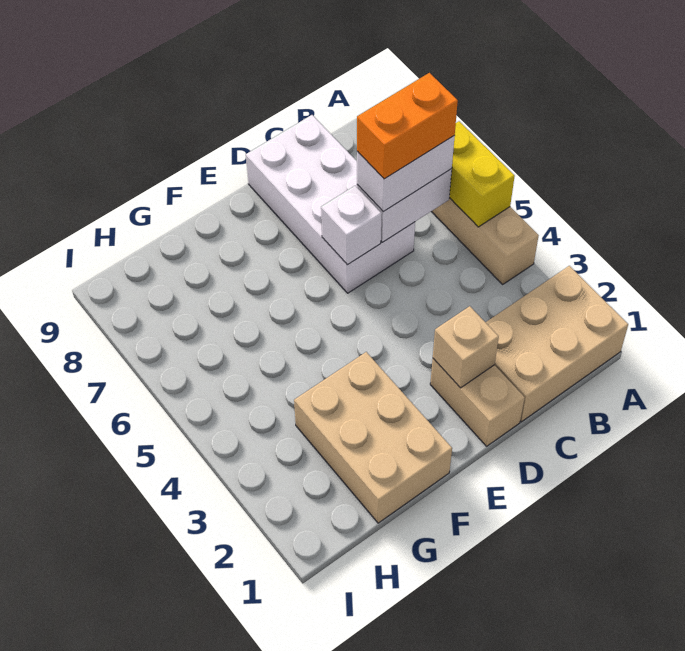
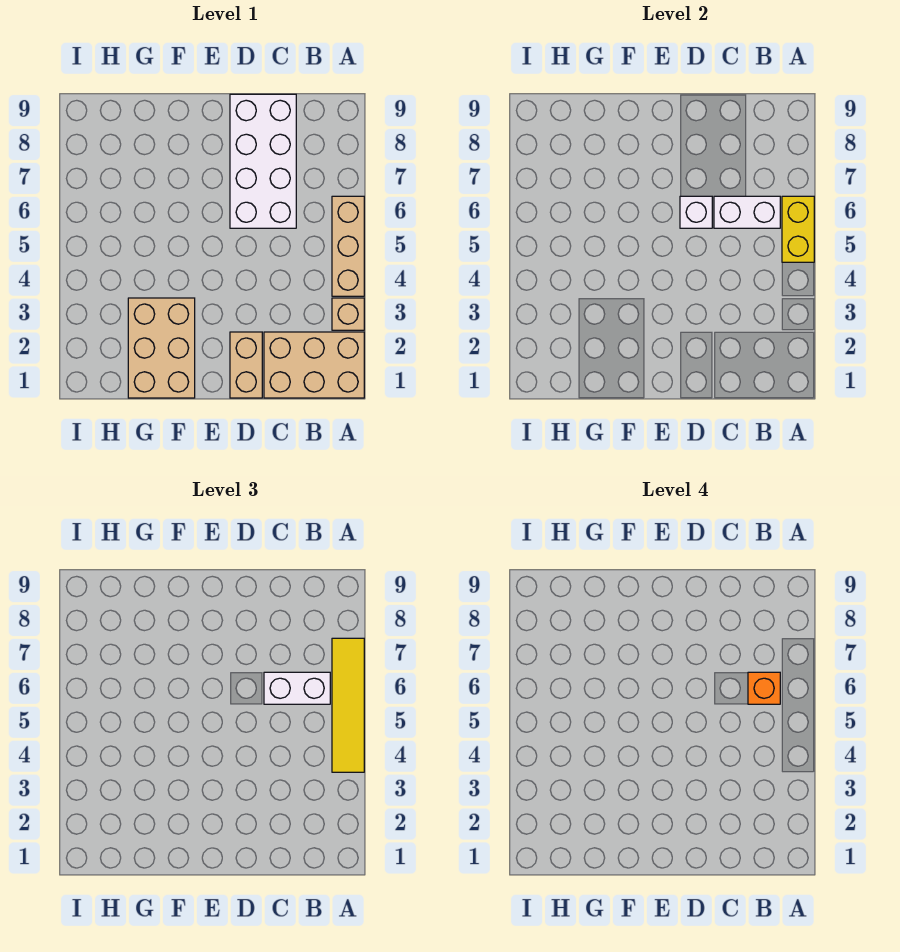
none -> yellow 1x4 tile [332,638,364,772]
orange 1x2 brick [357,73,458,179] -> orange 1x1 brick [748,672,780,704]
tan 1x1 brick [433,306,499,388] -> tan 1x1 brick moved to [332,298,364,330]

